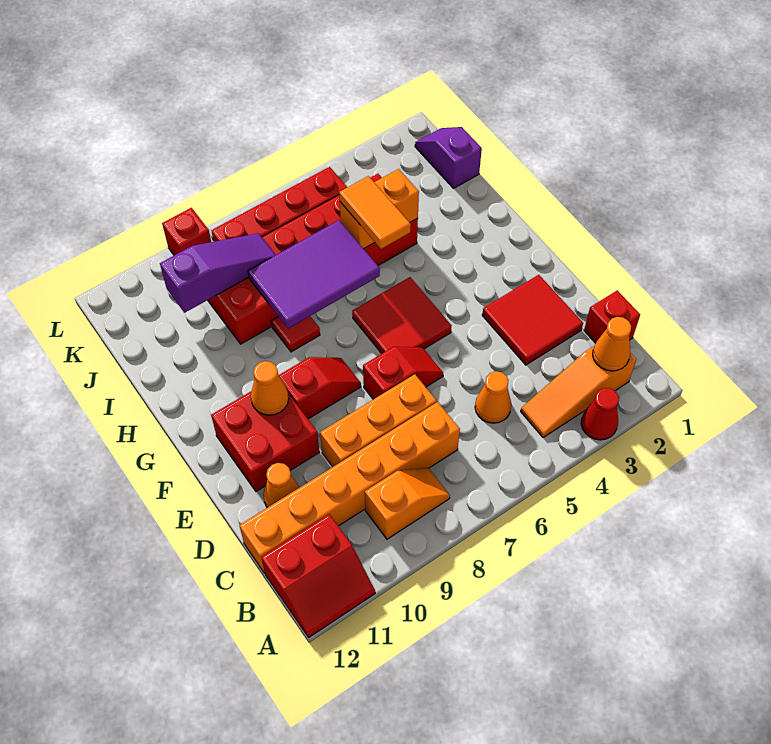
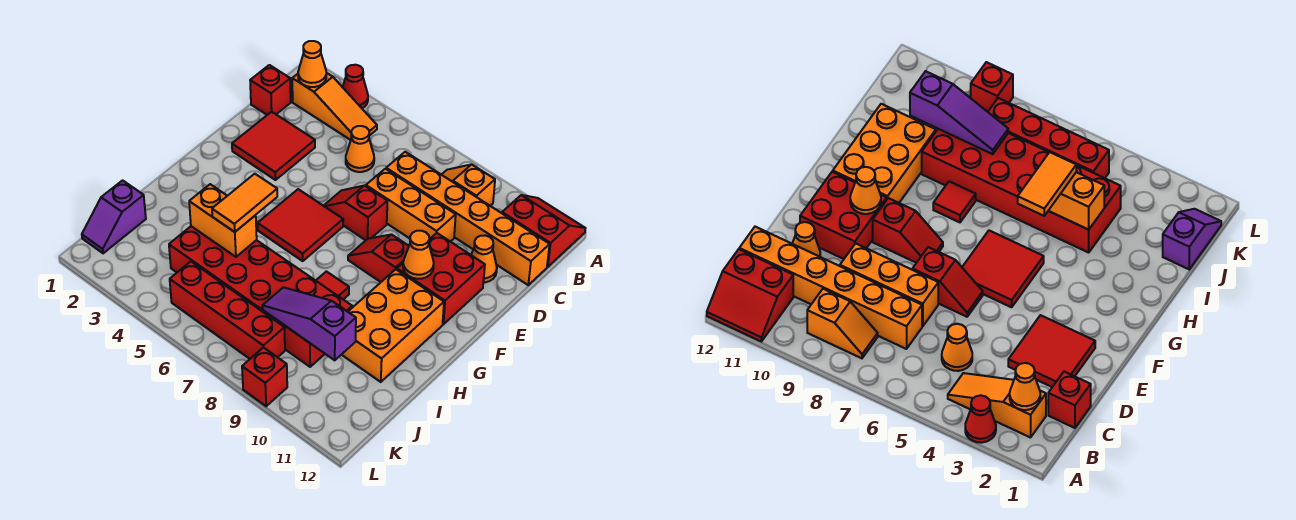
none -> orange 2x3 brick [342,269,444,382]
purple 2x3 tile [248,220,380,328] -> none

